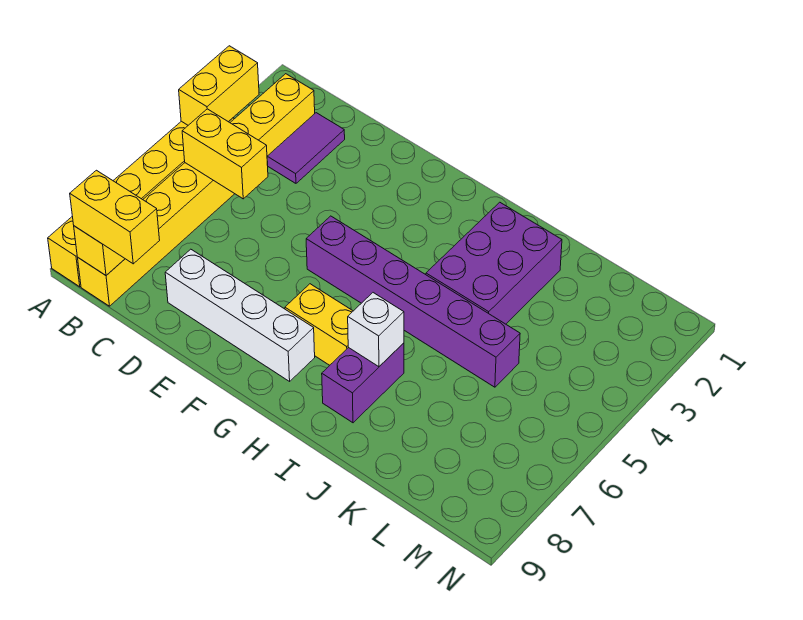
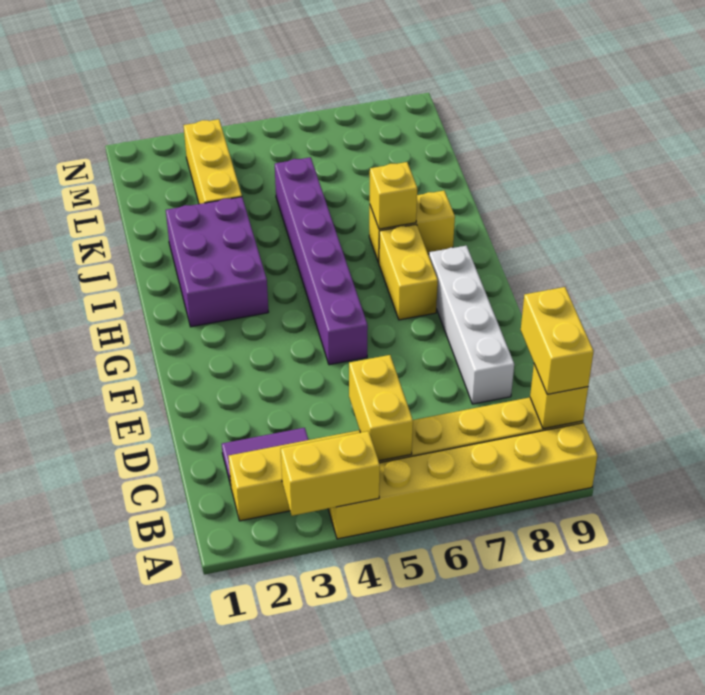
purple 2x3 brick [426,202,562,324] -> purple 2x3 brick turned to [166,197,268,327]
purple 1x2 brick [322,343,404,423] -> yellow 1x2 brick [369,191,455,263]
white 1x1 brick [348,293,404,367] -> yellow 1x1 brick [370,162,417,229]
none -> yellow 1x3 brick [183,119,242,204]

